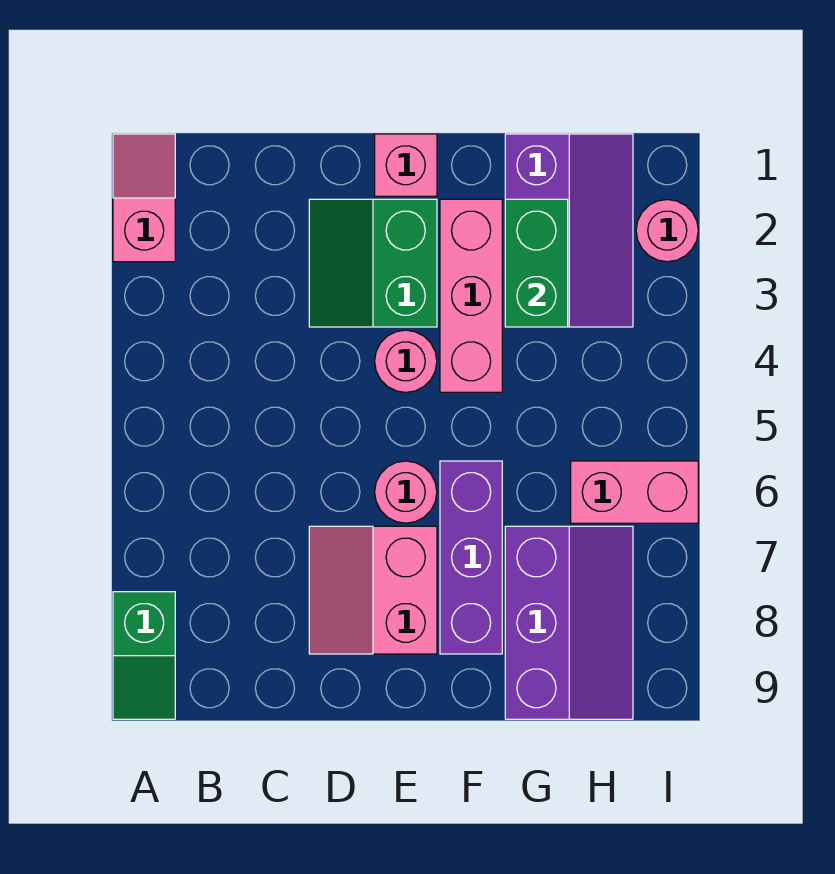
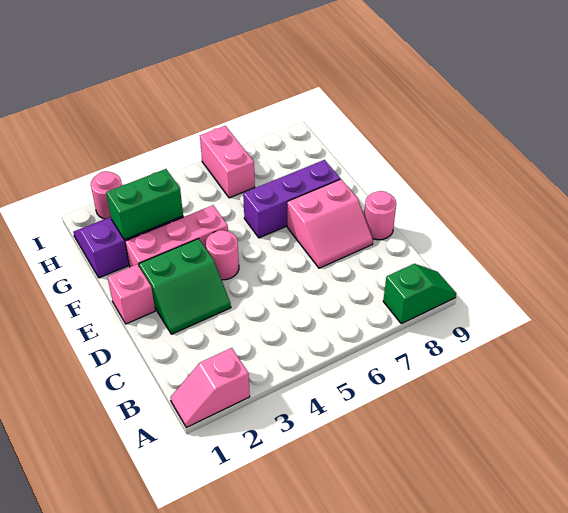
pink 1x1 round brick [375,461,437,523] -> pink 1x1 round brick moved to [364,191,396,240]
purple 2x3 slope [505,526,633,719] -> none

